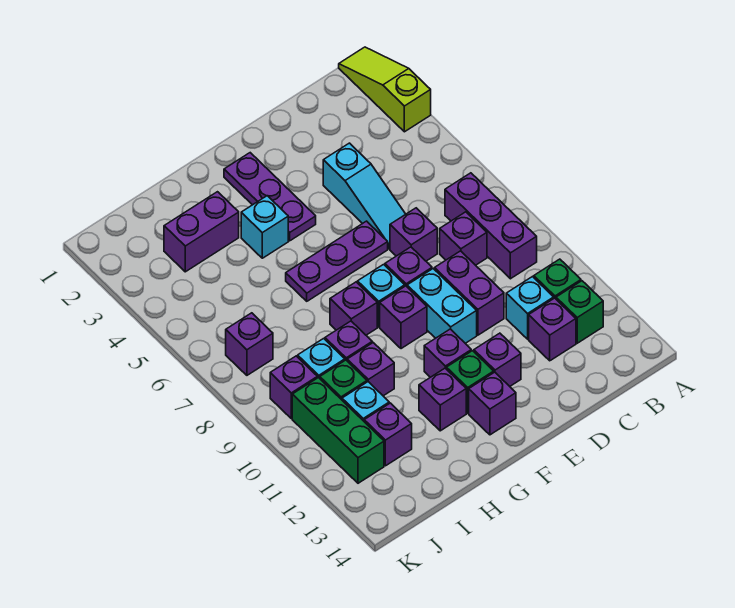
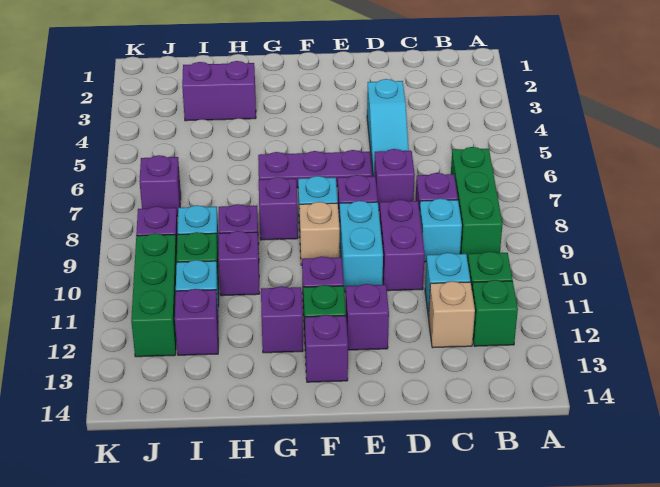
lime 1x3 slope [339,47,431,132] -> none
purple 1x3 brick [445,173,537,279] -> green 1x3 brick [451,147,503,261]
purple 1x1 brick [529,298,576,361] -> tan 1x1 brick [429,281,475,348]
purple 1x3 plate [224,153,316,241] -> none
purple 1x1 brick [380,286,427,349] -> tan 1x1 brick [299,202,340,265]
cyan 1x1 brick [241,196,288,258] -> cyan 1x1 brick moved to [419,199,462,262]

